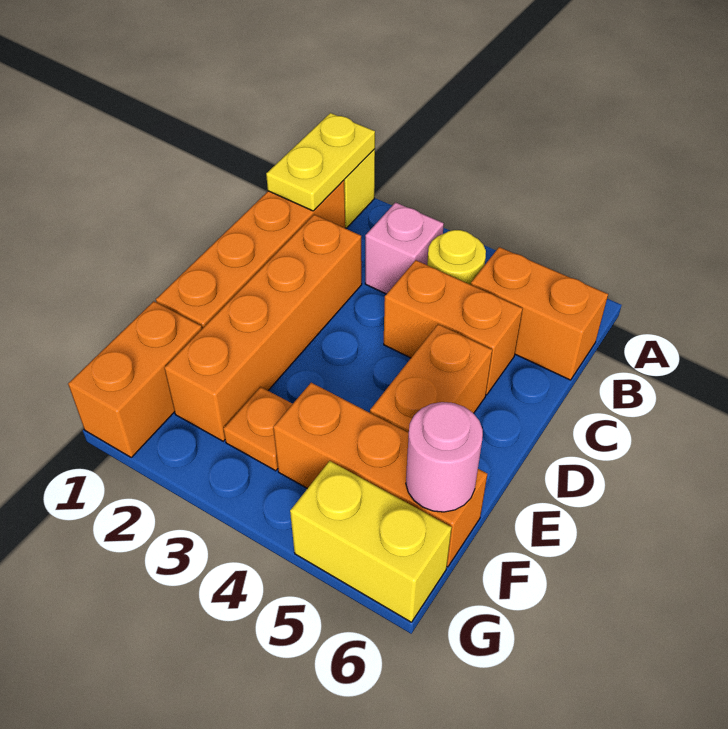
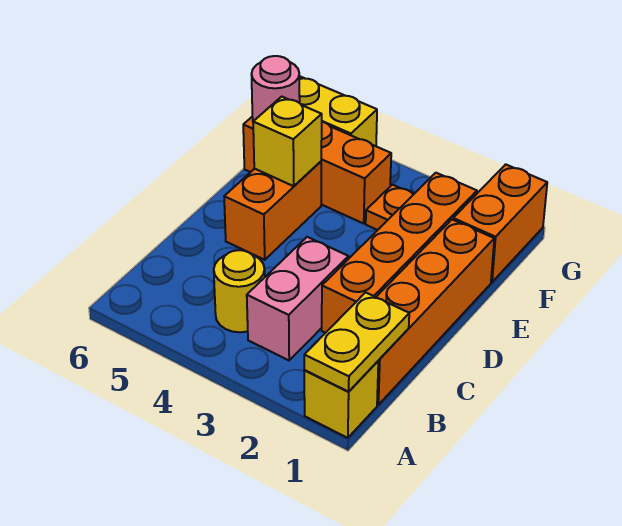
pink 1x1 brick [365,202,444,294] -> pink 1x2 brick [247,237,348,360]
orange 1x2 brick [471,247,608,380] -> none
orange 1x2 brick [384,260,523,395] -> none
none -> yellow 1x1 brick [253,97,322,186]

